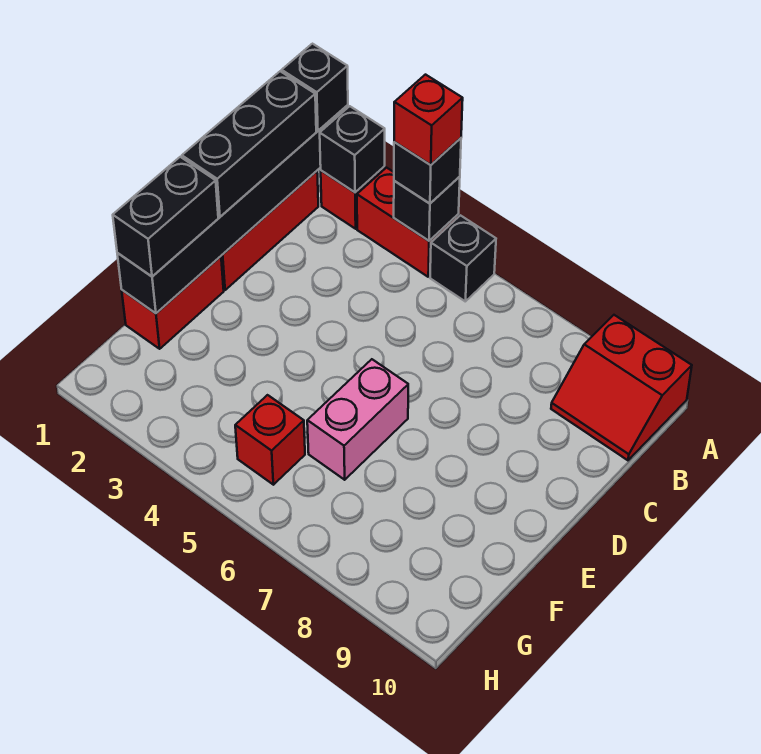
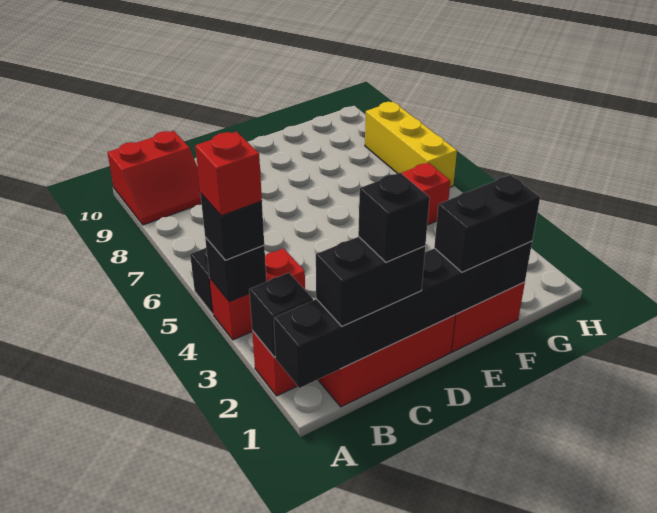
black 1x1 brick [282,44,348,131] -> black 1x1 brick moved to [358,173,430,262]
red 1x2 brick [357,168,459,277] -> red 1x2 brick turned to [210,248,305,340]
red 2x2 slope [551,315,692,460] -> red 2x2 slope turned to [107,131,201,225]
black 1x3 brick [182,71,316,217] -> black 1x2 brick [316,237,425,326]
pink 1x2 brick [307,359,408,480] -> none
none -> yellow 1x3 brick [365,102,457,187]

